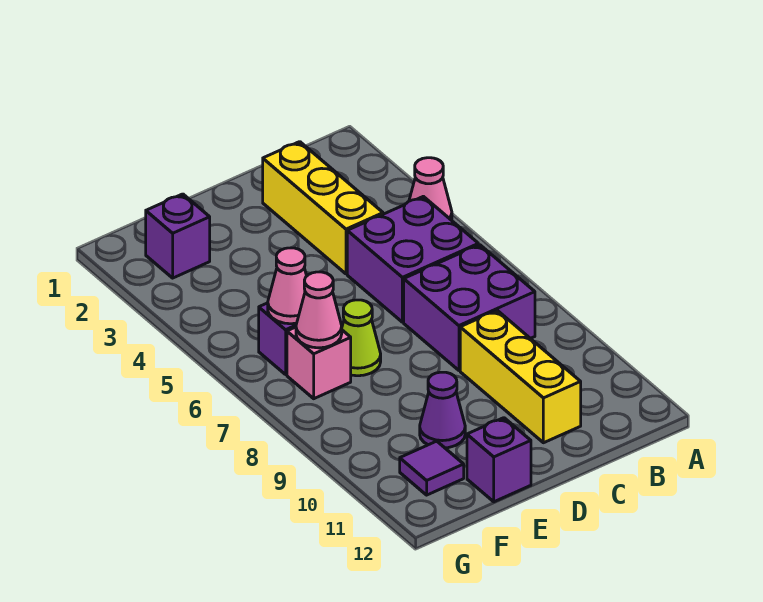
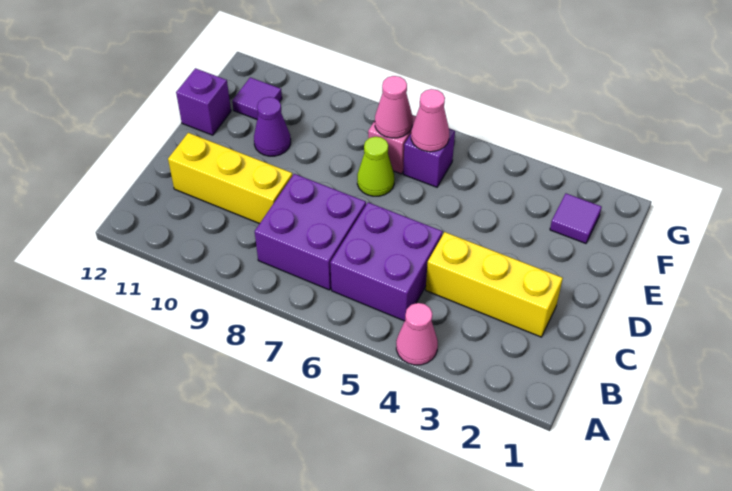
purple 1x1 brick [146,194,210,278] -> purple 1x1 tile [550,194,602,243]

